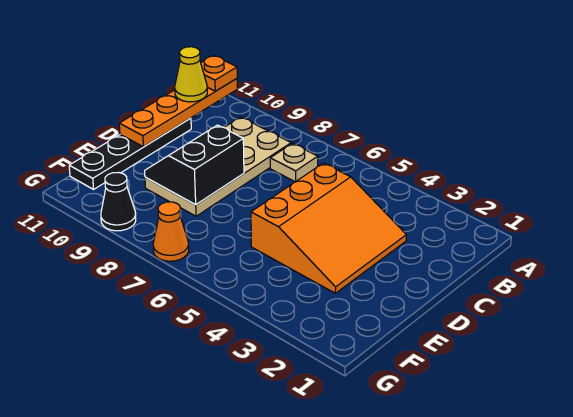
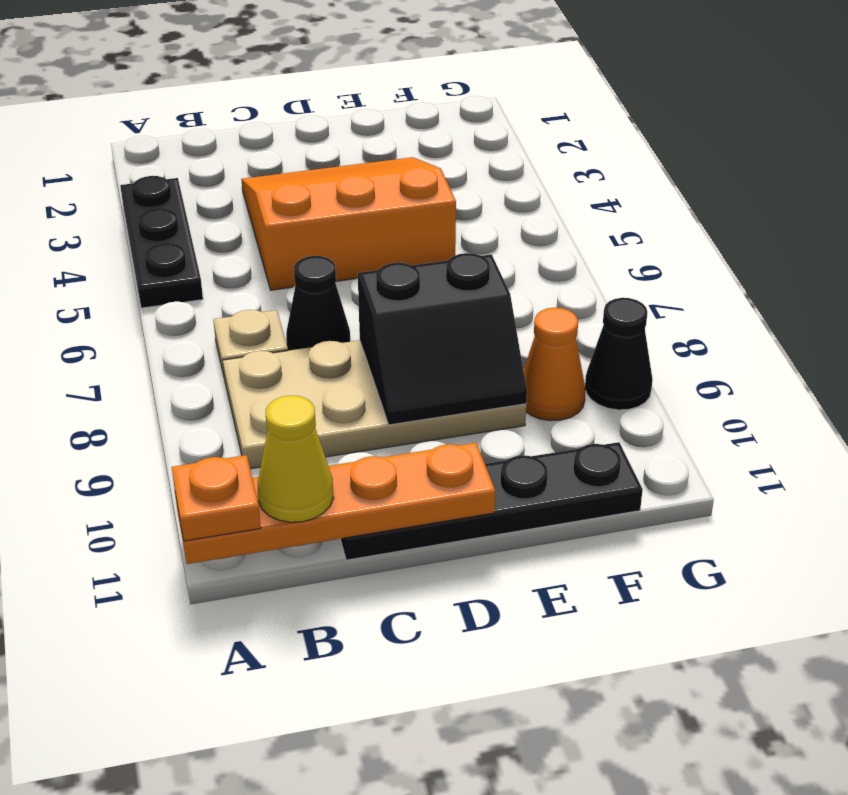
none -> black 1x3 plate [120,176,203,308]
none -> black 1x1 cone [286,256,350,351]
orange 1x1 cone [153,202,189,261] -> orange 1x1 cone moved to [523,308,586,421]

